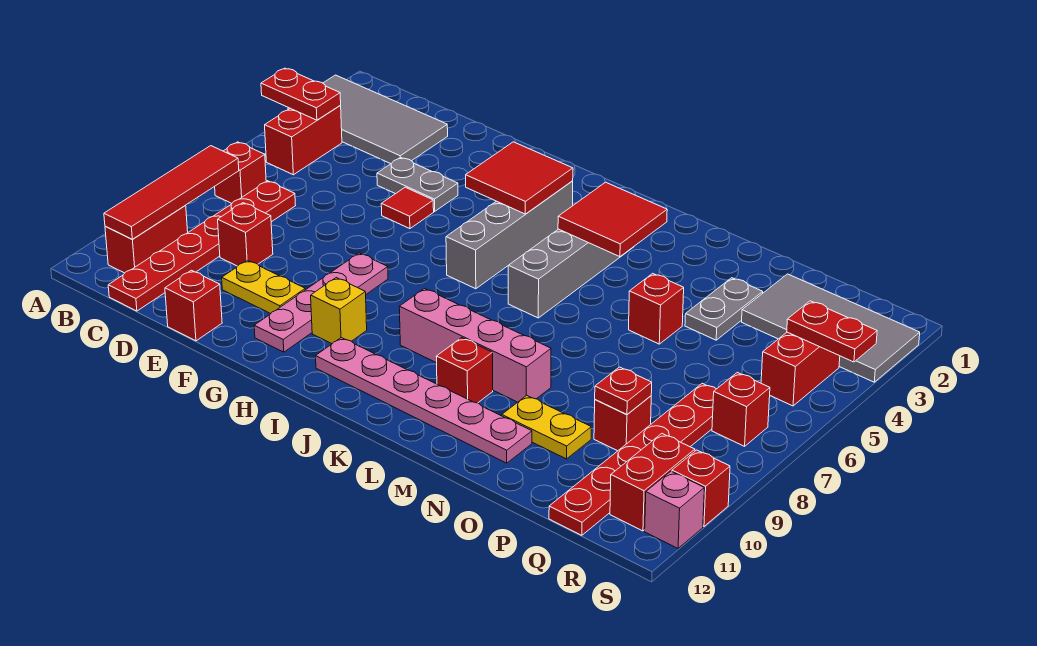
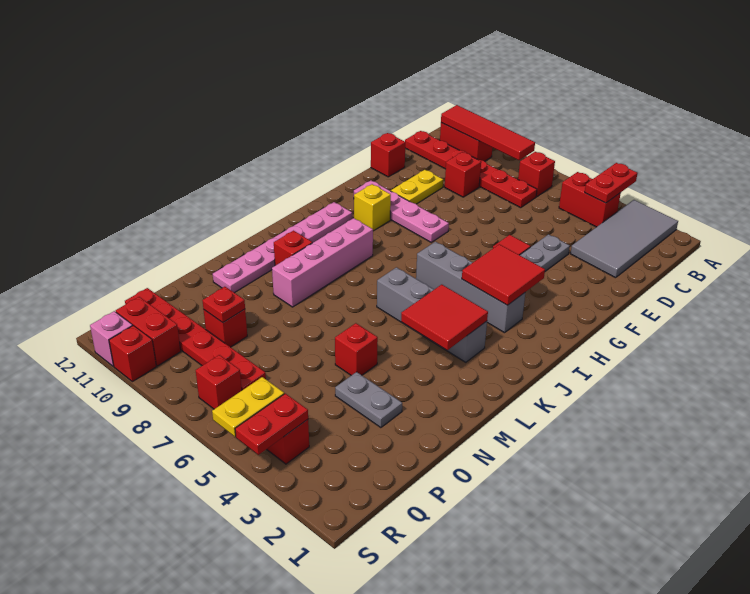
yellow 1x2 plate [502,395,591,459] -> yellow 1x2 plate moved to [212,377,284,437]
grey 2x4 tile [742,274,920,382] -> none

